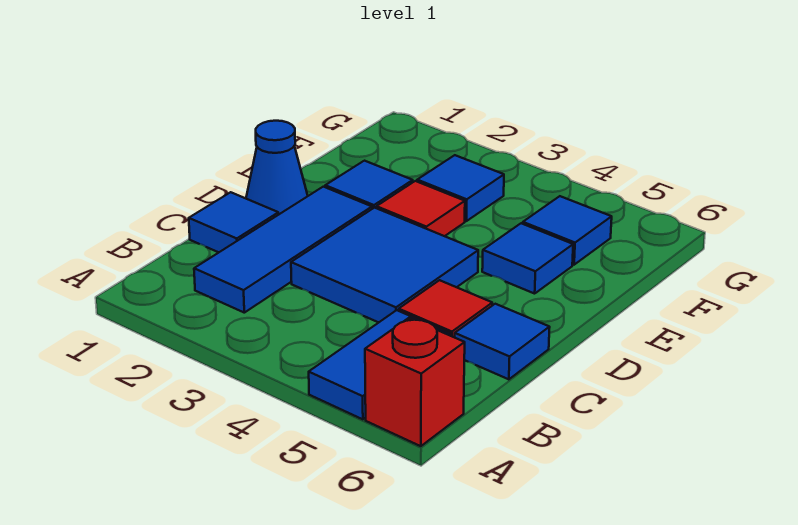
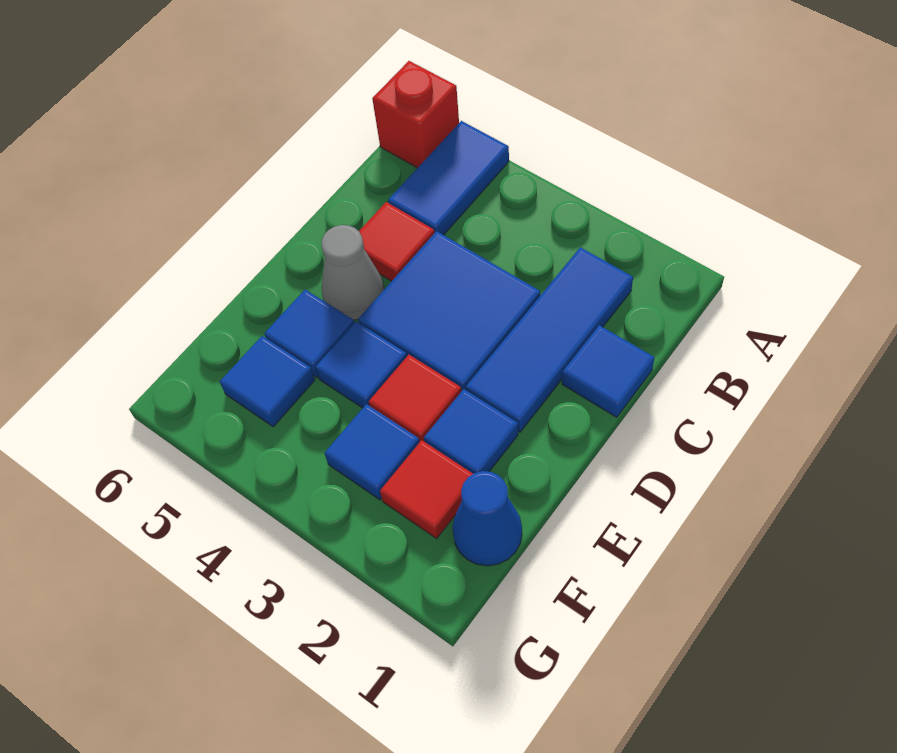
blue 1x1 tile [455,304,550,379] -> blue 1x1 tile moved to [316,322,407,408]
blue 1x1 cone [246,121,308,214] -> blue 1x1 cone moved to [452,471,522,566]
none -> grey 1x1 cone [322,225,384,320]
none -> red 1x1 tile [380,440,473,538]

